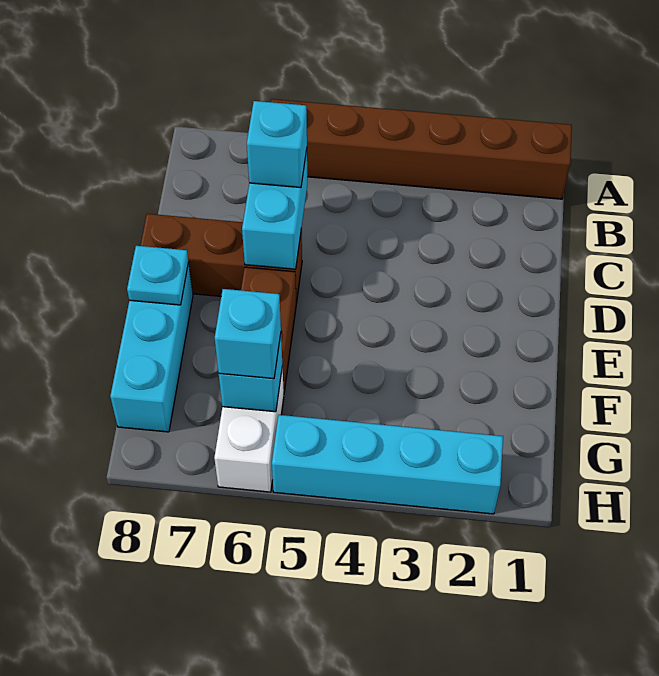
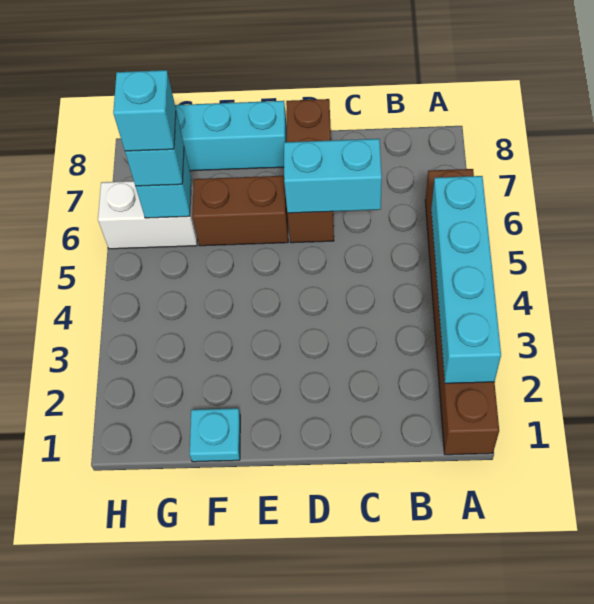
cyan 1x1 brick [247,101,307,188] -> cyan 1x1 brick moved to [113,70,176,151]
cyan 1x1 plate [127,246,188,305] -> cyan 1x1 plate moved to [190,408,240,462]
cyan 1x4 brick [272,415,503,514] -> cyan 1x4 brick moved to [431,176,501,383]

